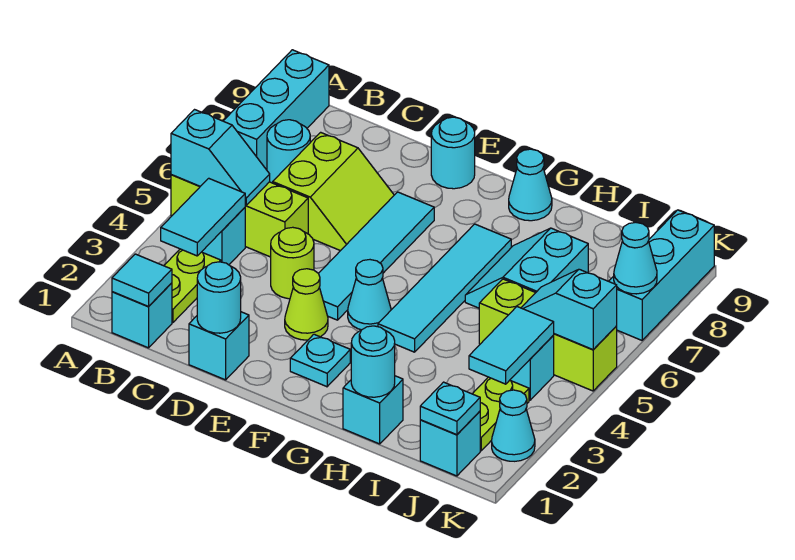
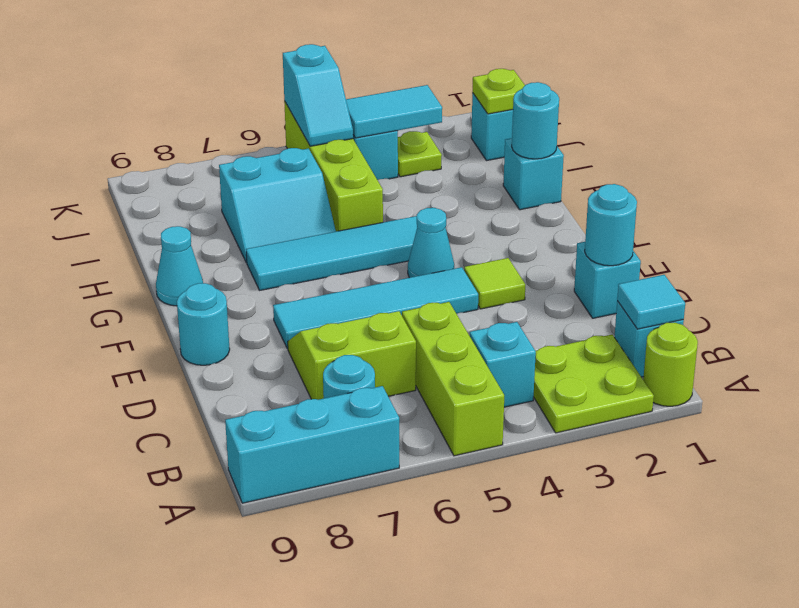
cyan 1x2 slope [171,110,270,205] -> none
lime 1x2 plate [164,249,221,323] -> lime 2x2 plate [534,335,654,433]
cyan 1x2 tile [161,178,246,256] -> none
lime 1x1 round brick [271,227,314,299] -> lime 1x1 round brick moved to [643,323,698,406]
lime 1x1 cone [285,269,328,340] -> lime 1x1 tile [464,258,525,309]
cyan 1x1 plate [290,334,350,387] -> none
lime 1x3 brick [479,279,617,391] -> lime 1x4 brick [284,101,383,231]
cyan 1x1 plate [420,382,480,435] -> lime 1x1 plate [473,69,525,114]
lime 1x2 plate [473,377,529,451] -> lime 1x1 plate [398,131,442,177]
cyan 1x1 cone [492,390,535,461] -> none
cyan 1x3 brick [609,210,714,340] -> none
cyan 1x1 cone [614,223,657,294] -> none

